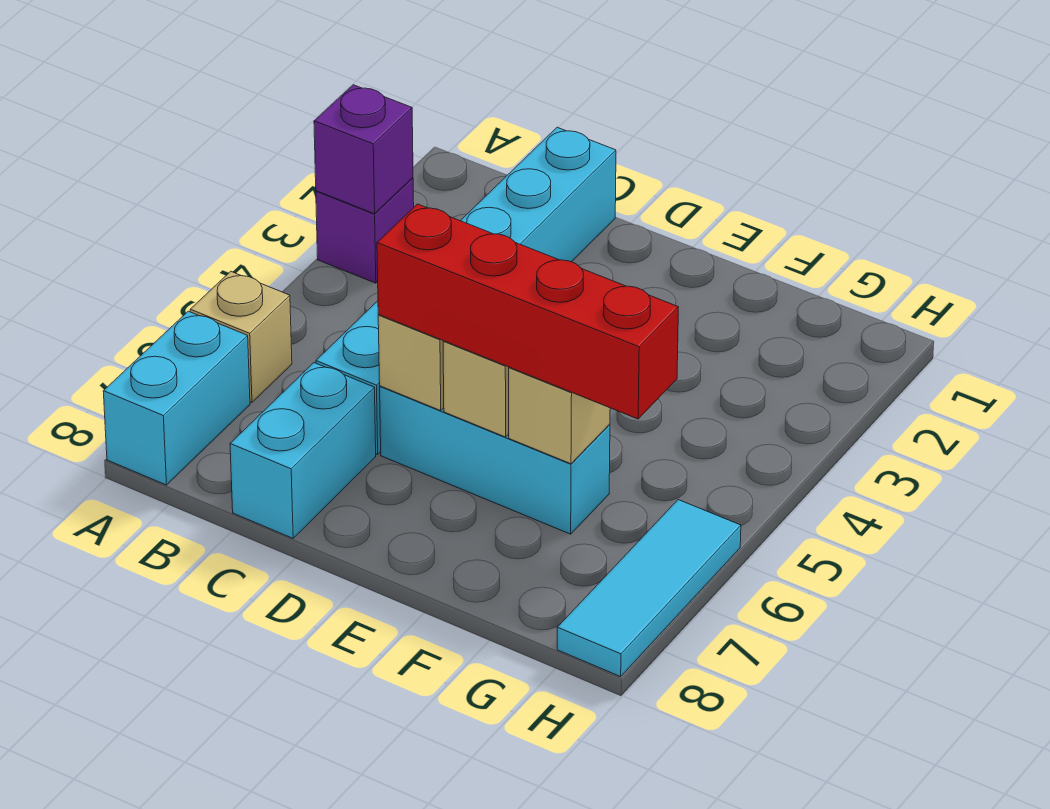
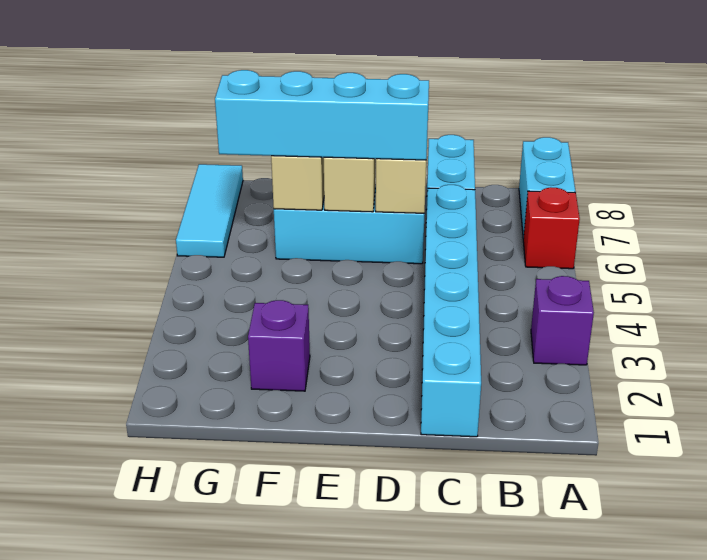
purple 1x1 brick [314,85,413,214] -> purple 1x1 brick moved to [248,300,310,391]
tan 1x1 brick [190,271,292,402] -> red 1x1 brick [523,187,580,269]
red 1x4 brick [377,204,678,419] -> cyan 1x4 brick [215,70,429,160]

